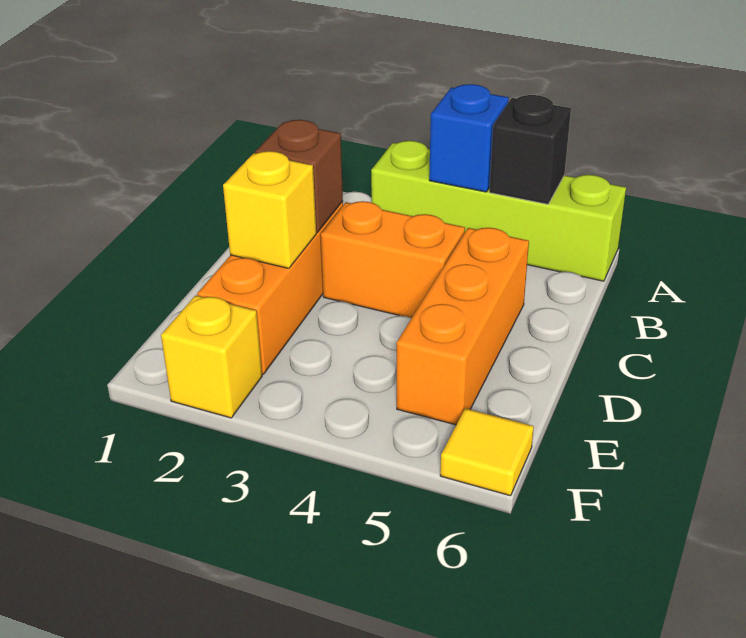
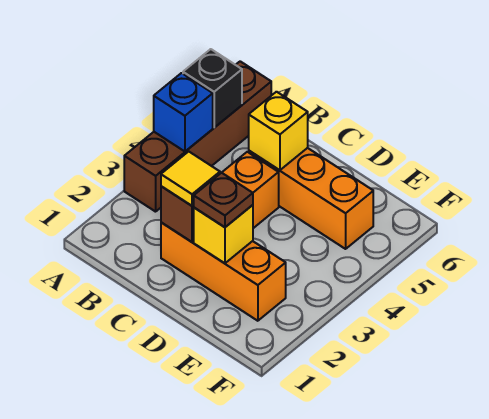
lime 1x4 brick [371,141,626,281] -> brown 1x4 brick [124,61,271,212]
none -> brown 1x1 plate [194,173,253,227]
yellow 1x1 brick [161,295,262,418] -> yellow 1x1 brick moved to [249,92,308,170]
yellow 1x1 tile [440,408,534,496] -> yellow 1x1 tile moved to [161,151,220,206]

